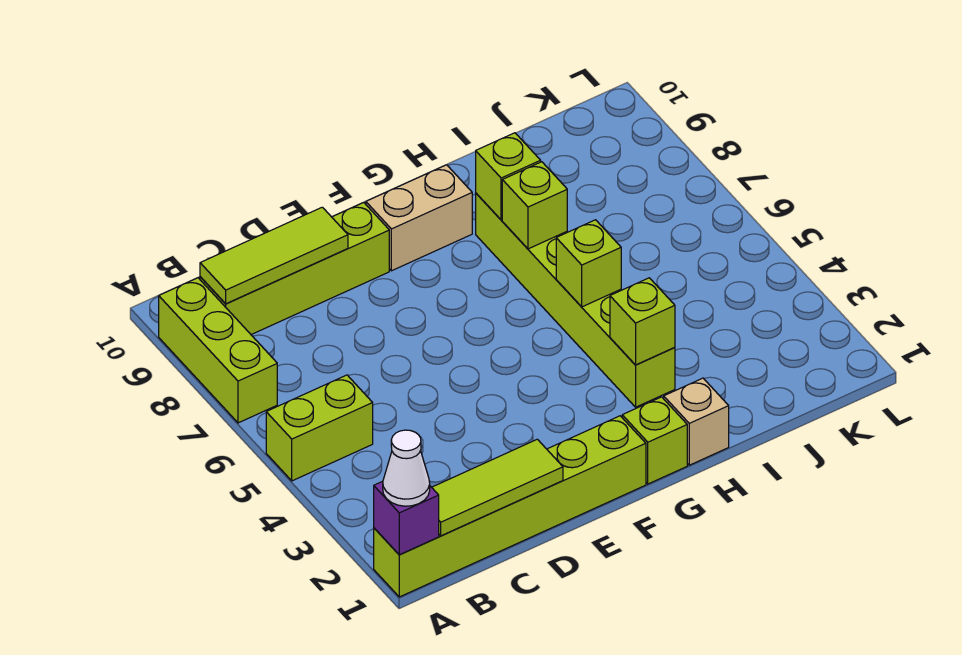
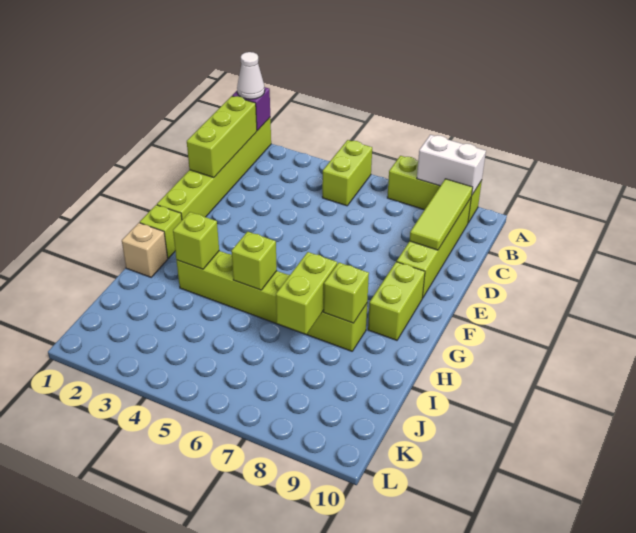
none -> white 1x2 brick [417,135,486,195]
lime 1x3 tile [432,439,563,536] -> lime 1x3 brick [187,96,257,178]
tan 1x2 brick [366,165,472,271] -> lime 1x2 brick [368,262,425,340]
lime 1x1 brick [502,162,567,249] -> lime 1x2 brick [276,252,337,334]

